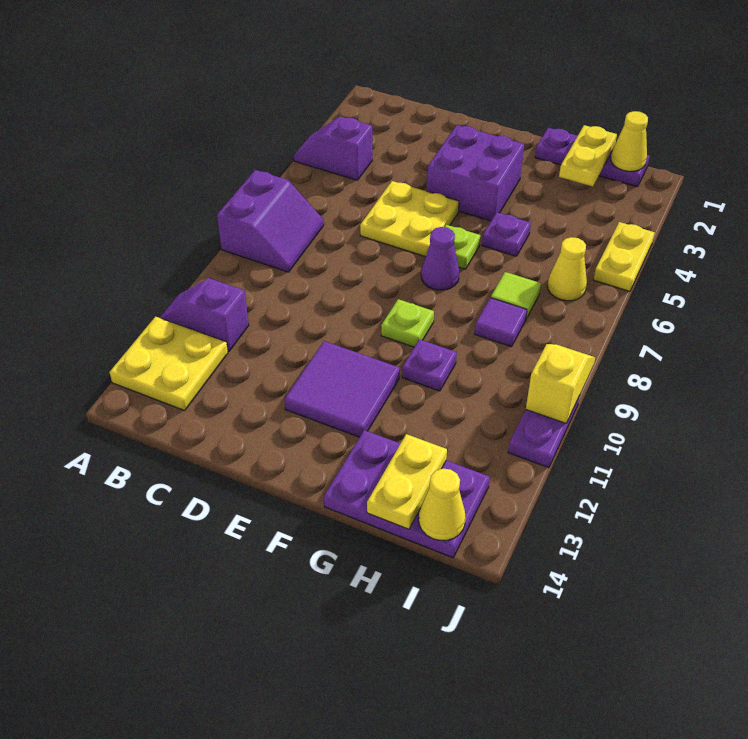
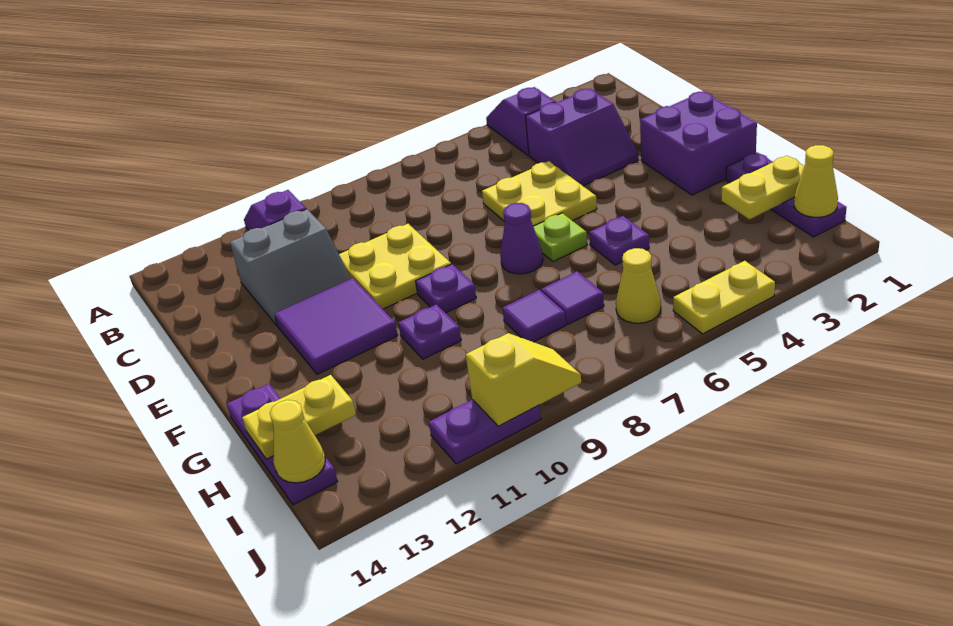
purple 2x2 slope [217,170,324,272] -> purple 2x2 slope moved to [525,89,638,186]
yellow 2x2 plate [110,317,228,411] -> yellow 2x2 plate moved to [339,224,451,309]
none -> grey 2x2 slope [230,209,351,325]
purple 2x2 brick [427,125,524,221] -> purple 2x2 brick moved to [640,92,757,195]
lime 1x1 plate [381,299,434,347] -> purple 1x1 plate [416,264,476,313]
purple 2x3 plate [324,430,490,558] -> purple 1x3 plate [227,384,338,505]
lime 1x1 tile [491,272,541,319] -> purple 1x1 tile [541,271,604,324]

